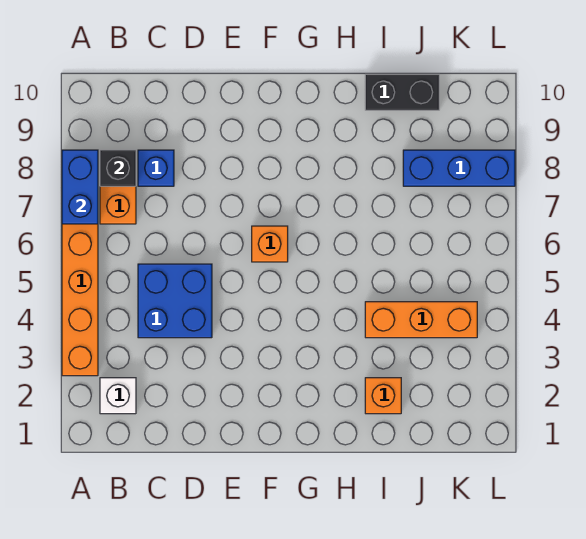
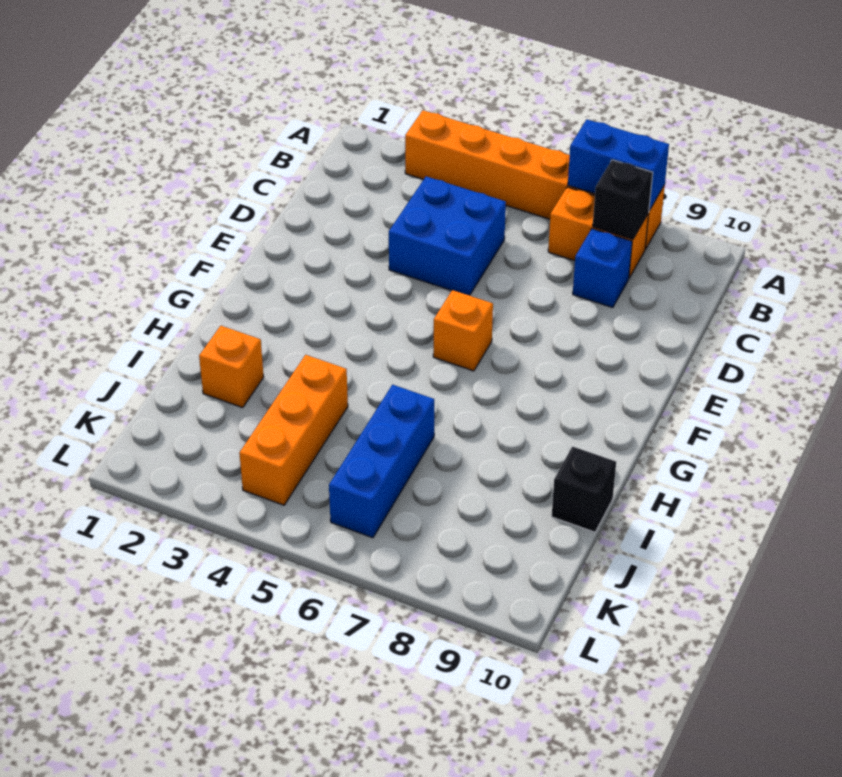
white 1x1 brick [100,378,136,414] -> none
black 1x2 brick [365,74,439,110] -> black 1x1 brick [552,447,616,532]
blue 1x3 brick [403,150,515,186] -> blue 1x3 brick moved to [329,385,434,538]

